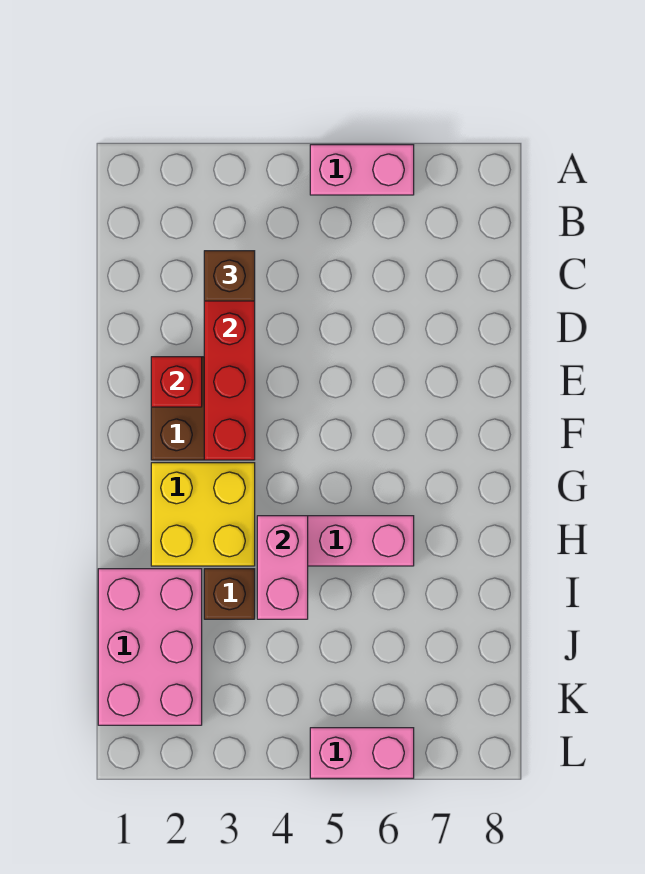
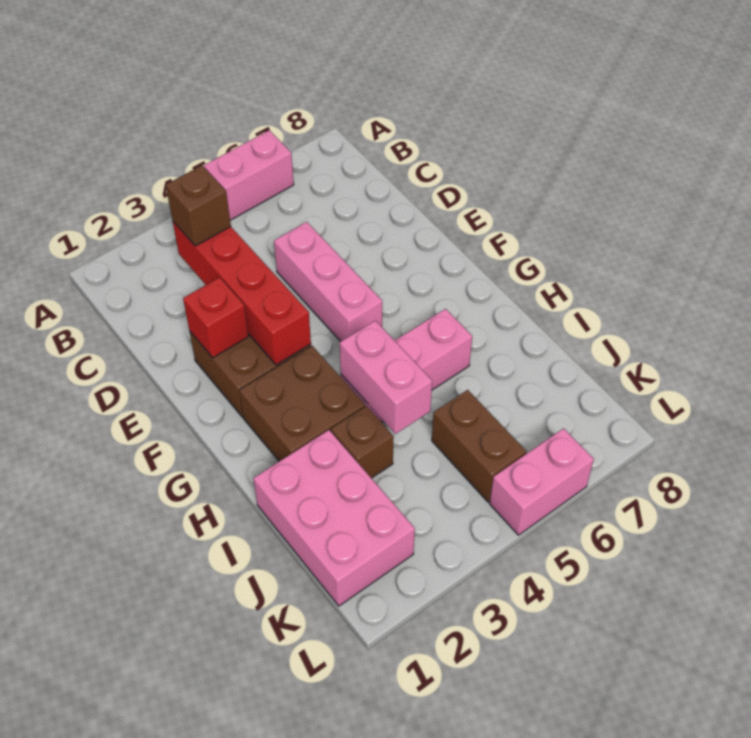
none -> pink 1x3 brick [274,222,382,341]
yellow 2x2 brick [151,463,255,566] -> brown 2x2 brick [239,346,365,461]
none -> brown 1x2 brick [432,390,527,502]

